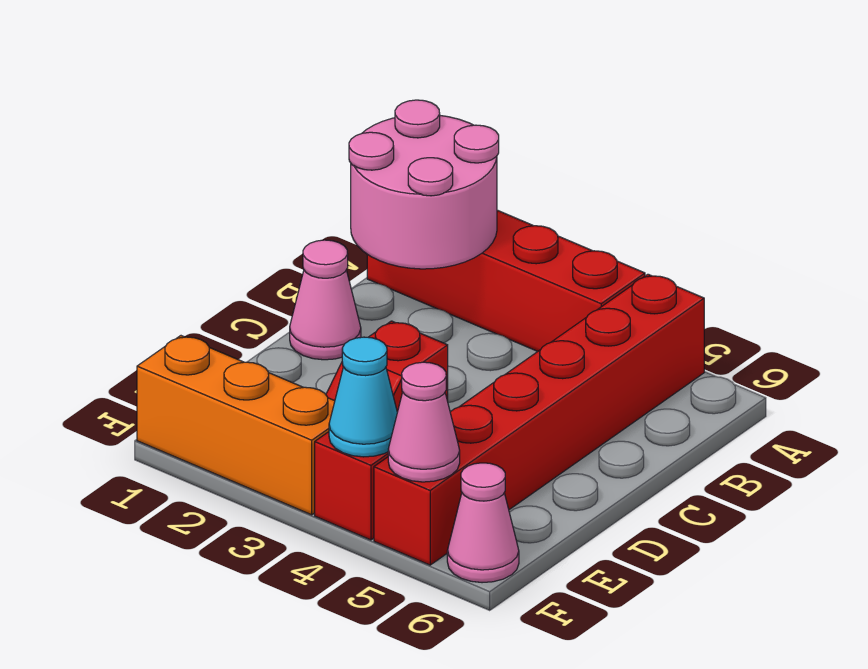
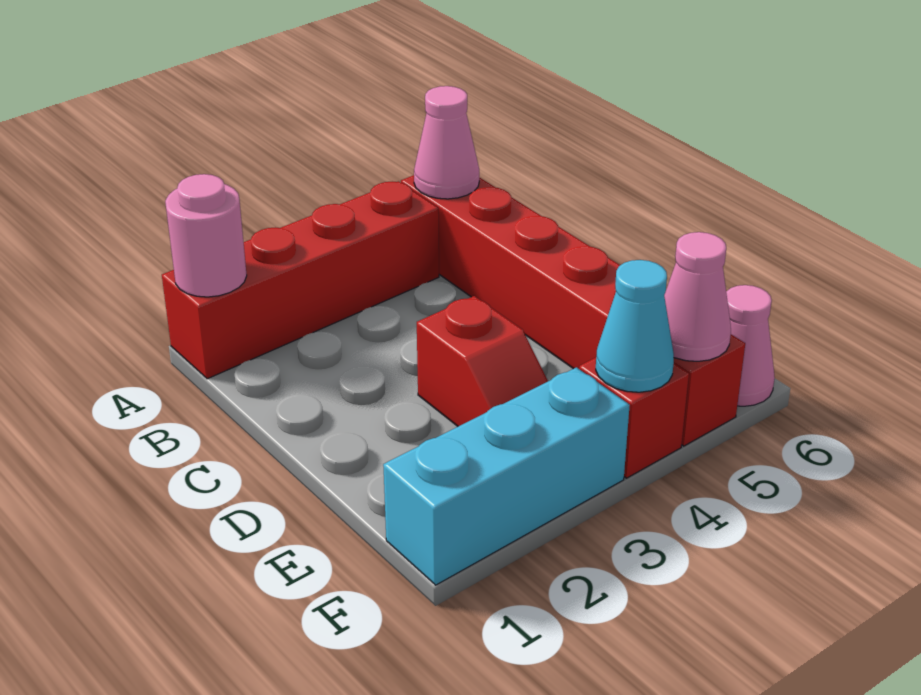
pink 2x2 round brick [349,100,499,269] -> pink 1x1 round brick [165,174,247,297]
pink 1x1 cone [290,240,361,360] -> pink 1x1 cone moved to [414,86,479,199]
orange 1x3 brick [137,336,335,515] -> cyan 1x3 brick [383,367,630,585]

